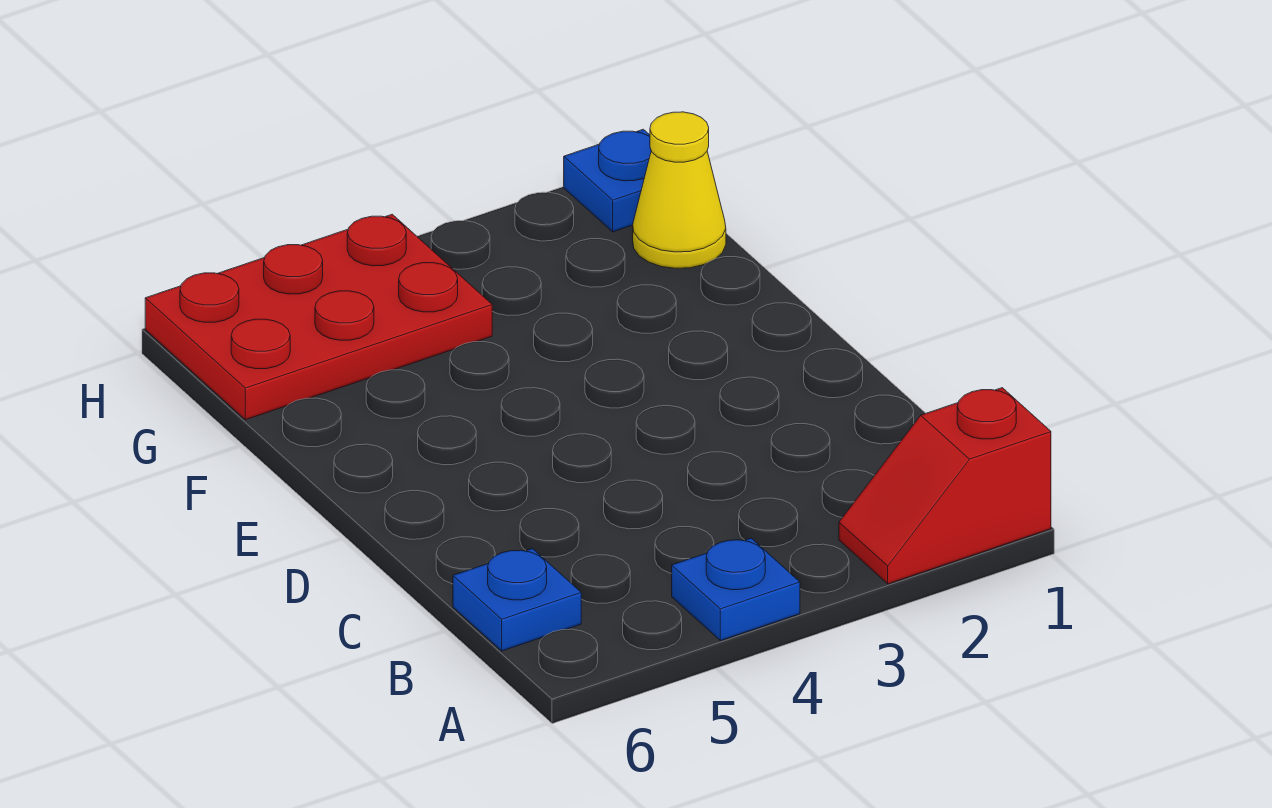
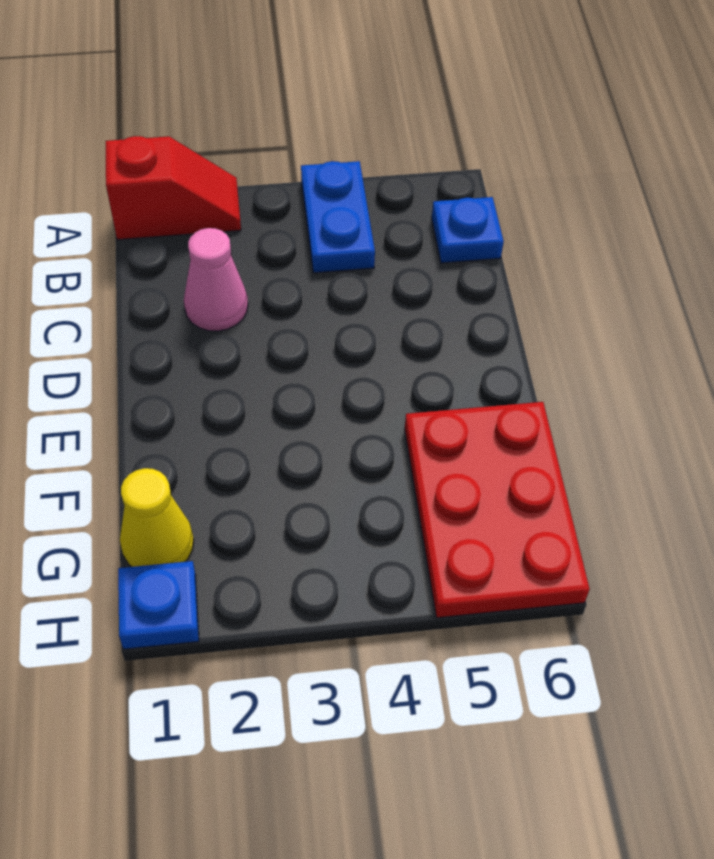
blue 1x1 plate [672,538,800,641] -> blue 1x2 plate [301,161,375,273]
none -> pink 1x1 cone [184,228,248,331]
red 2x3 plate [145,214,492,420] -> red 2x3 plate turned to [405,402,590,618]

